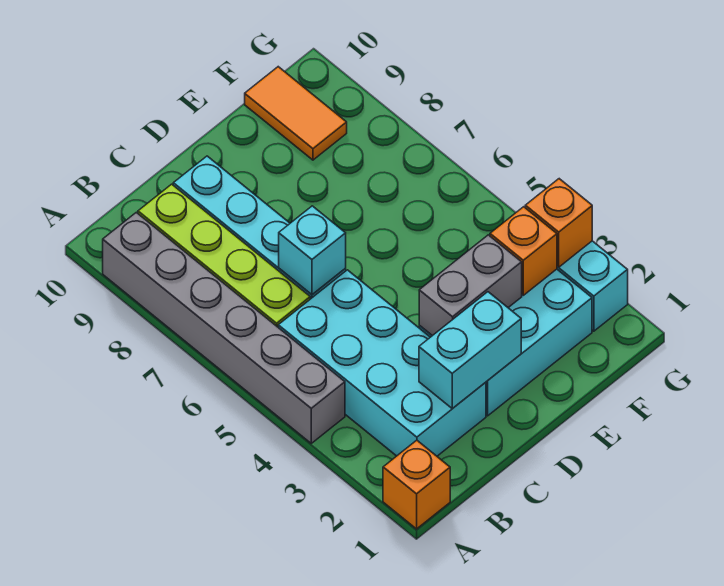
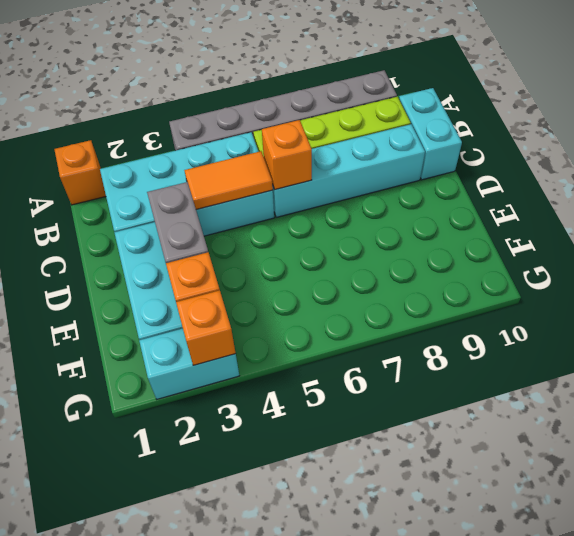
cyan 1x2 brick [419,292,521,409] -> cyan 1x2 brick moved to [399,88,462,180]
cyan 1x1 brick [279,206,346,295] -> orange 1x1 brick [262,120,312,189]
orange 1x2 tile [245,67,347,160] -> orange 1x2 tile moved to [184,151,273,210]

